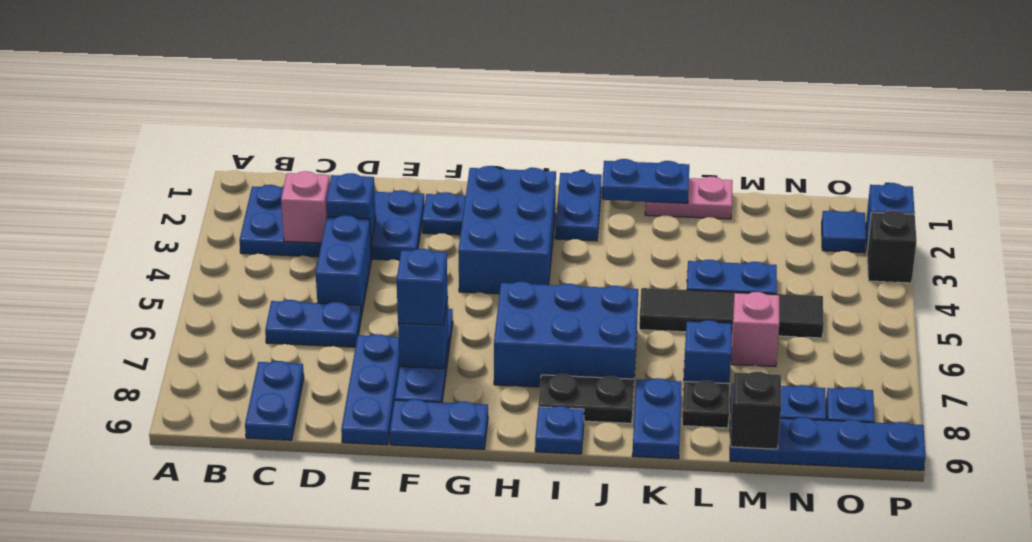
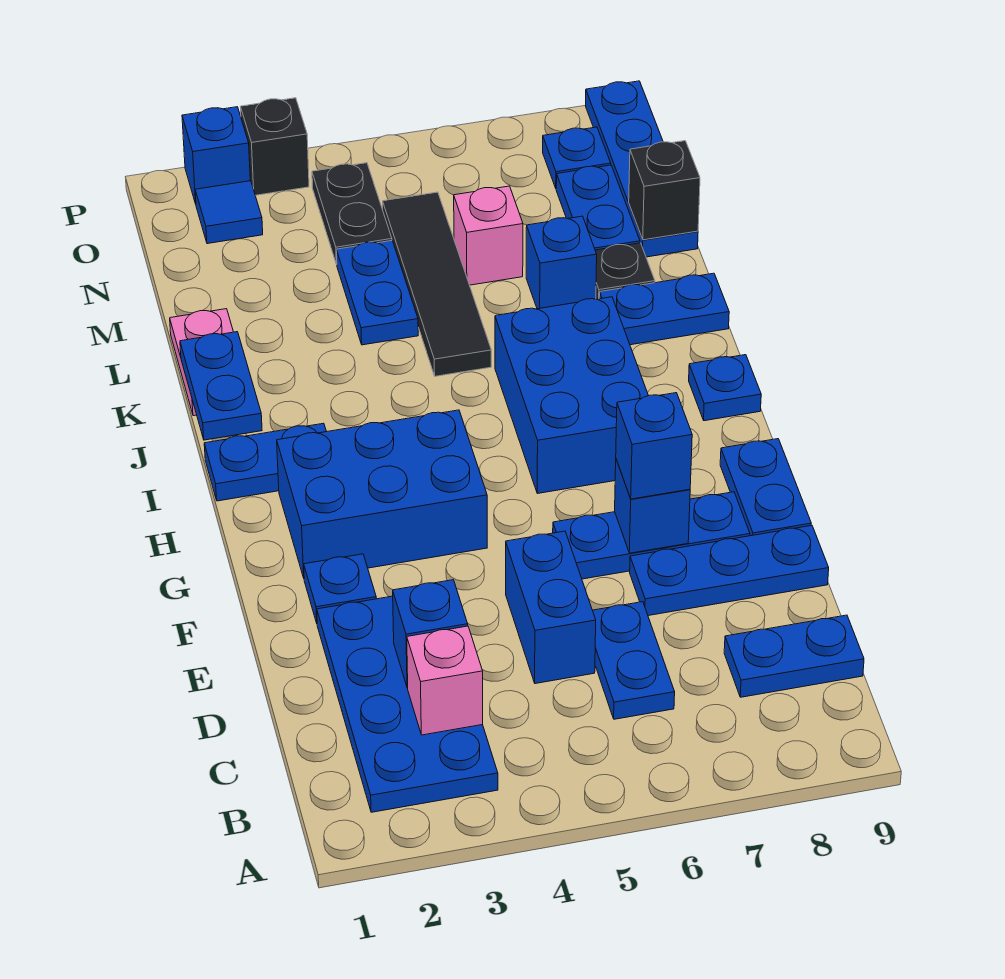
blue 1x2 brick [316,215,371,317] -> blue 1x2 brick turned to [506,531,596,684]
black 1x2 plate [538,374,634,423] -> black 1x2 plate moved to [312,163,392,264]

